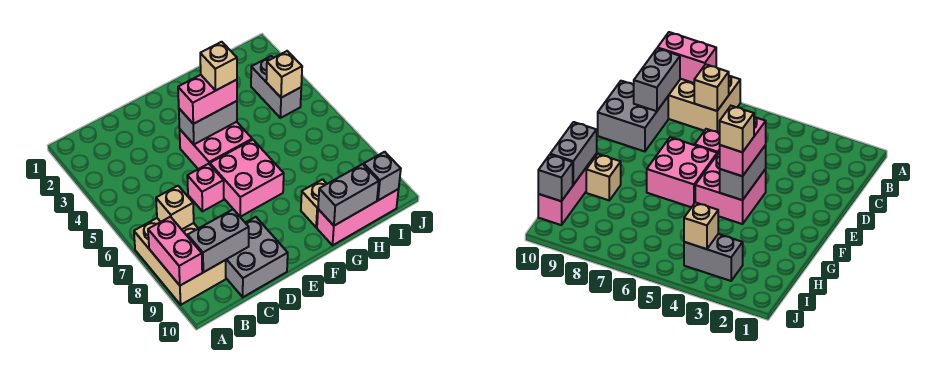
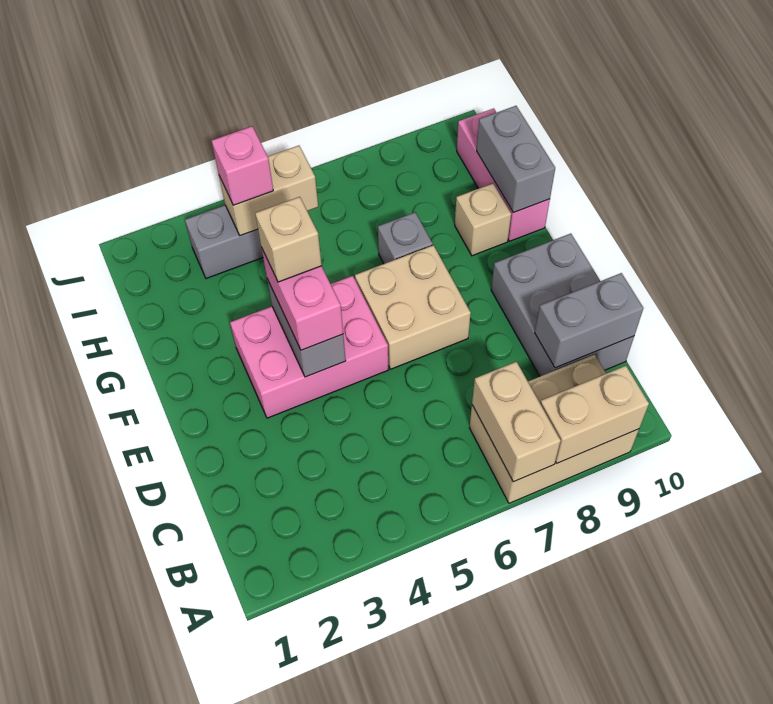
pink 1x2 brick [148,217,202,285] -> tan 1x2 brick [540,366,649,463]
tan 1x1 brick [156,186,194,229] -> tan 1x2 brick [472,362,561,482]
grey 1x2 brick [188,210,249,272] -> grey 1x2 brick turned to [535,273,643,368]
grey 2x2 brick [226,217,288,297] -> grey 2x3 brick [491,234,634,376]
pink 1x1 brick [187,164,224,211] -> pink 1x1 brick moved to [212,126,273,205]
pink 2x2 brick [180,122,252,169] -> pink 2x3 brick [230,276,388,418]
pink 2x2 brick [210,140,284,217] -> tan 2x2 brick [355,245,471,369]
tan 1x1 brick [266,51,302,98] -> tan 1x2 brick [219,146,318,236]
grey 1x1 brick [364,152,401,200] -> grey 1x1 brick moved to [378,212,433,264]

